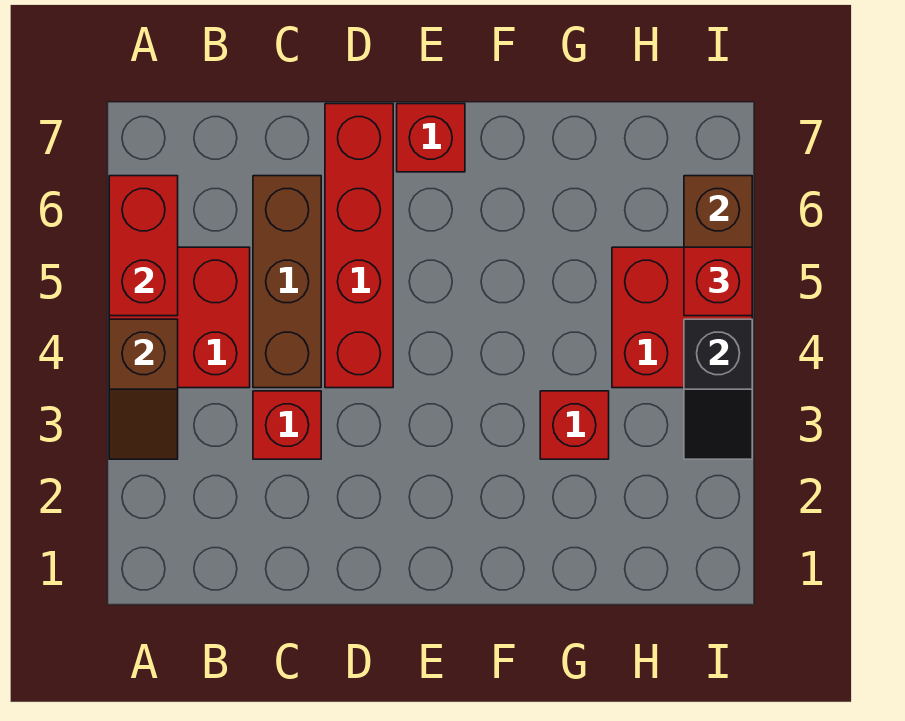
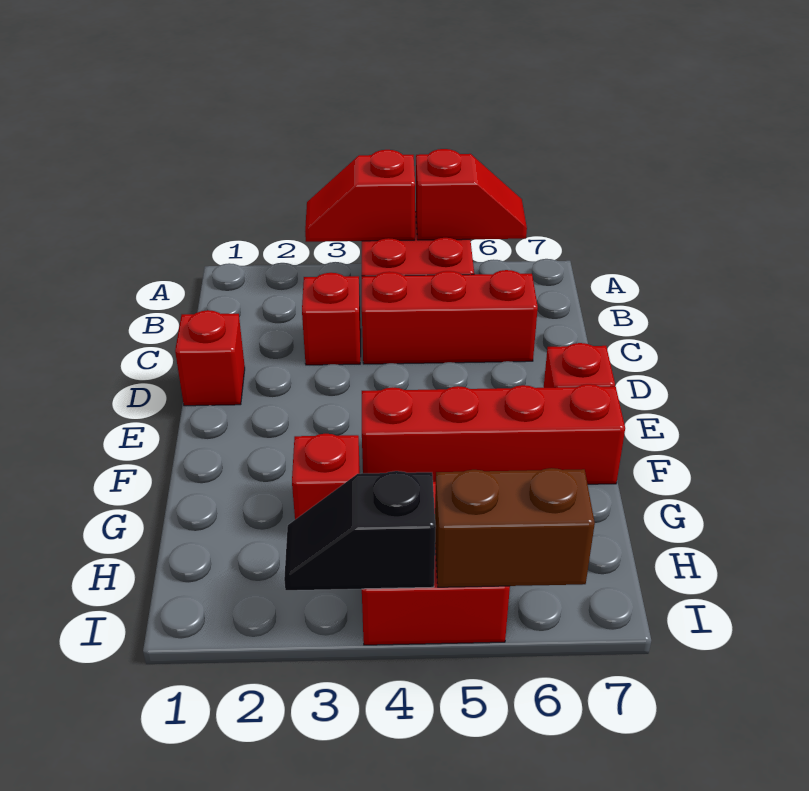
brown 1x2 slope [109,319,178,459] -> red 1x2 slope [305,150,415,242]
red 1x2 brick [109,176,178,316] -> red 1x2 slope [416,149,527,240]
brown 1x3 brick [253,176,321,388] -> red 1x3 brick [362,270,538,364]
red 1x4 brick [325,104,393,388] -> red 1x4 brick moved to [362,384,625,484]
red 1x1 brick [684,247,752,316] -> red 1x1 brick moved to [175,310,245,406]

